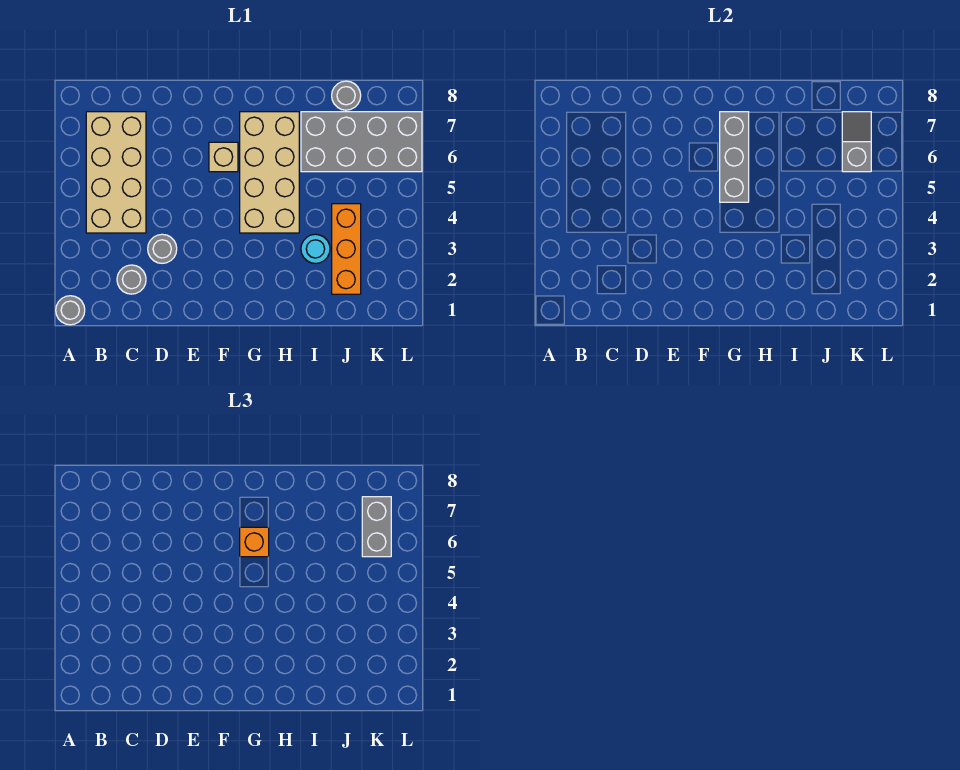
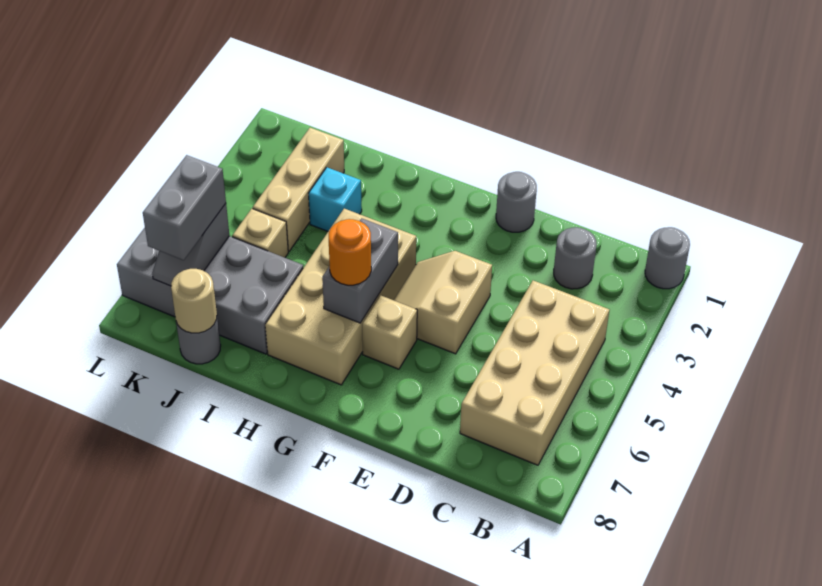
grey 1x1 round brick [148,234,177,263] -> grey 1x1 round brick moved to [496,172,537,232]
none -> tan 2x2 slope [394,251,492,354]
grey 1x3 brick [720,112,749,202] -> grey 1x2 brick [322,218,398,323]
orange 1x1 brick [240,527,269,557] -> orange 1x1 round brick [329,219,371,285]
cyan 1x1 round brick [301,234,330,263] -> cyan 1x1 brick [309,167,362,231]
orange 1x3 brick [332,204,361,294] -> tan 1x3 brick [253,128,344,251]
none -> tan 1x1 brick [232,209,288,258]
none -> tan 1x1 round brick [171,269,217,333]

